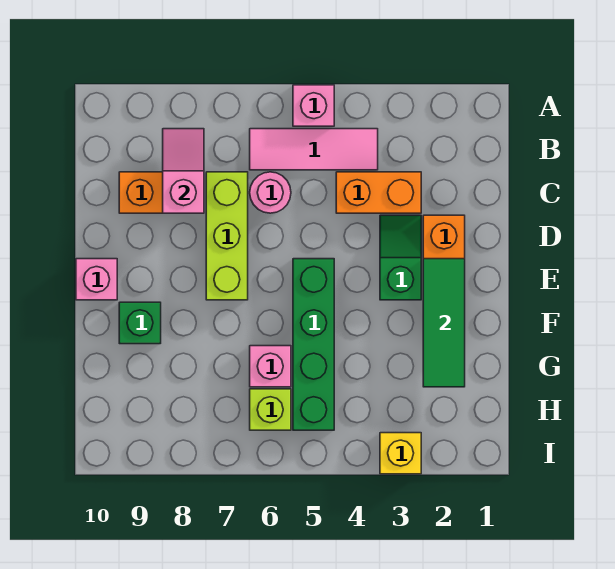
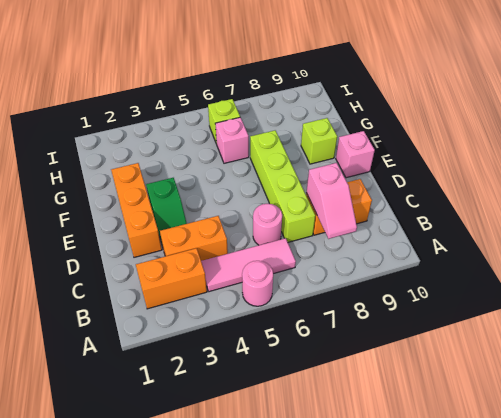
pink 1x1 brick [293,85,334,126] -> pink 1x1 round brick [242,261,273,306]
none -> orange 1x2 brick [136,248,207,309]
lime 1x3 brick [206,172,248,300] -> lime 1x4 brick [250,131,315,242]
green 1x3 tile [423,259,465,387] -> none
green 1x4 brick [293,259,334,430] -> none
green 1x1 brick [119,302,161,344] -> lime 1x1 brick [301,118,337,164]
yellow 1x1 brick [380,433,421,474] -> none

